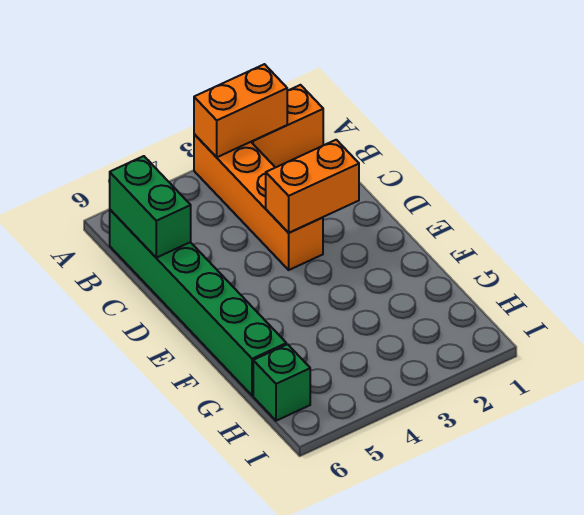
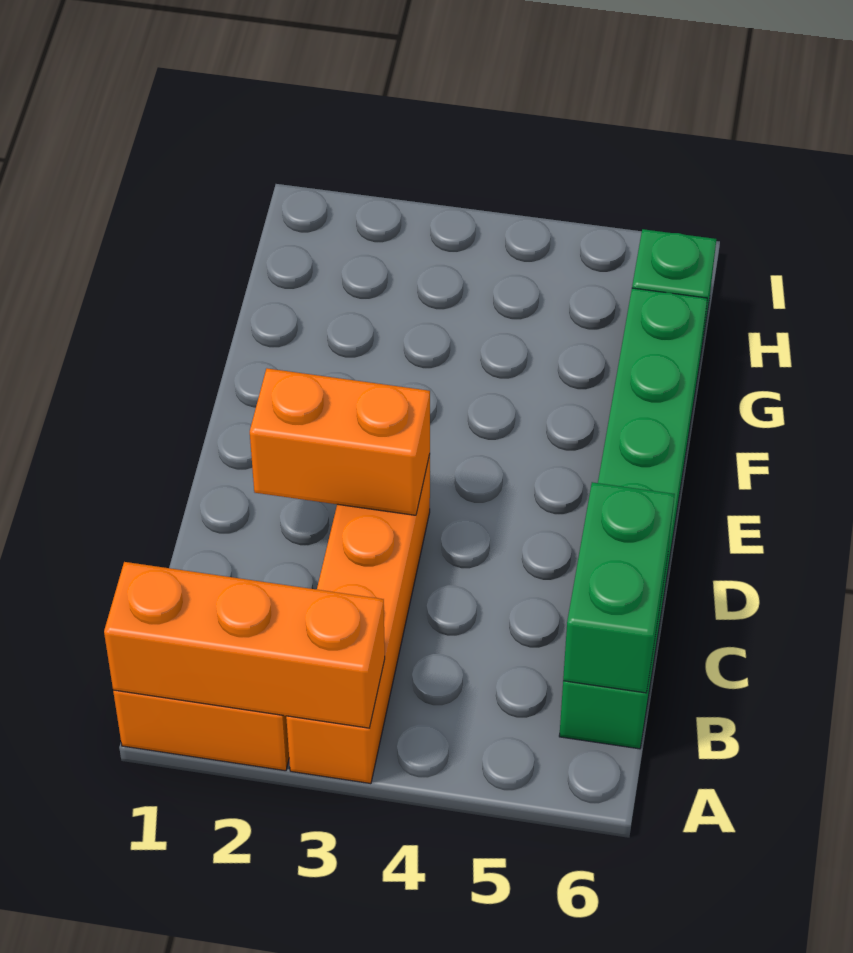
orange 1x2 brick [194,64,287,157] -> orange 1x3 brick [104,562,385,728]

